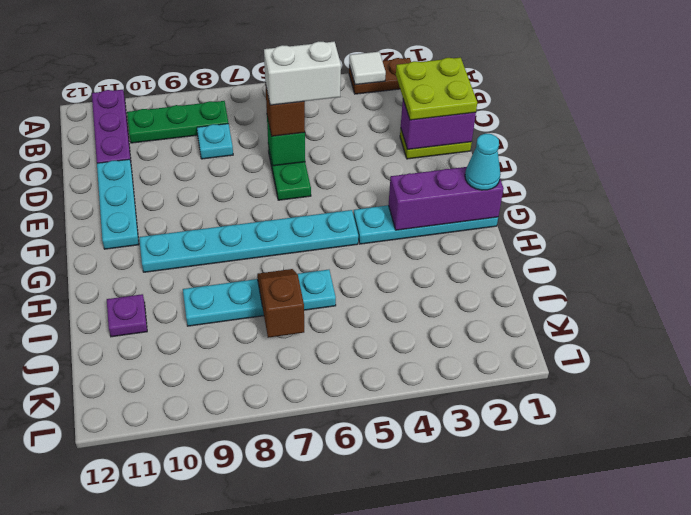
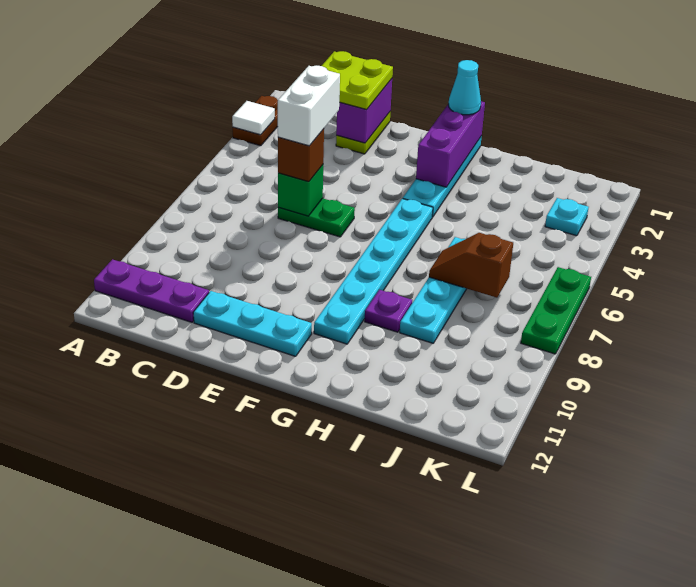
green 1x3 plate [127,101,229,143] -> green 1x3 plate moved to [521,267,591,354]
cyan 1x1 plate [197,124,233,159] -> cyan 1x1 plate moved to [545,198,589,236]
purple 1x1 plate [107,294,147,337] -> purple 1x1 plate moved to [365,290,412,332]

